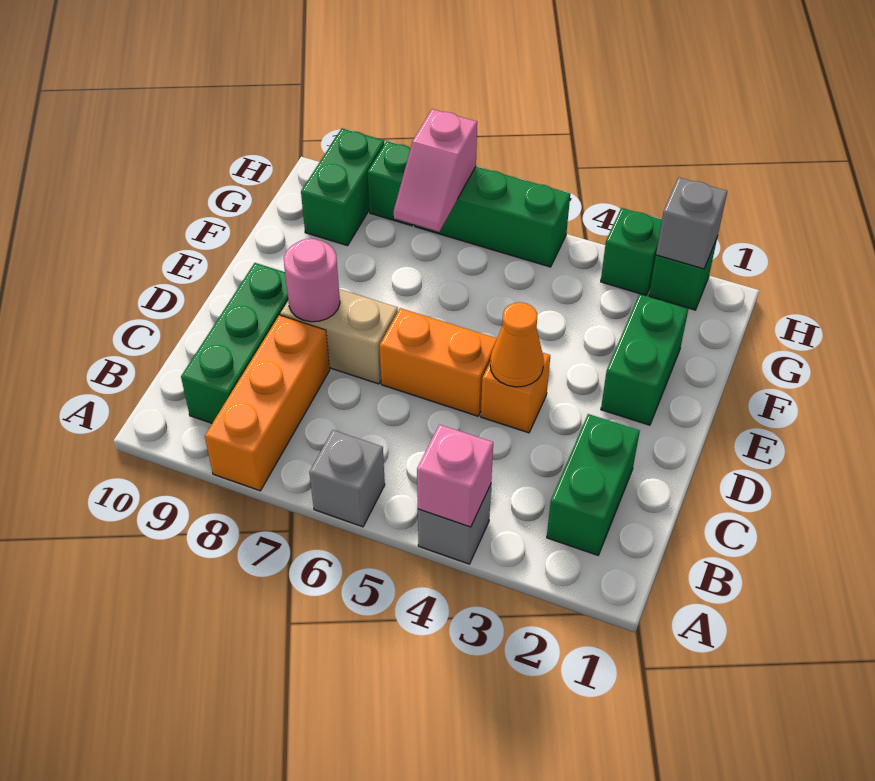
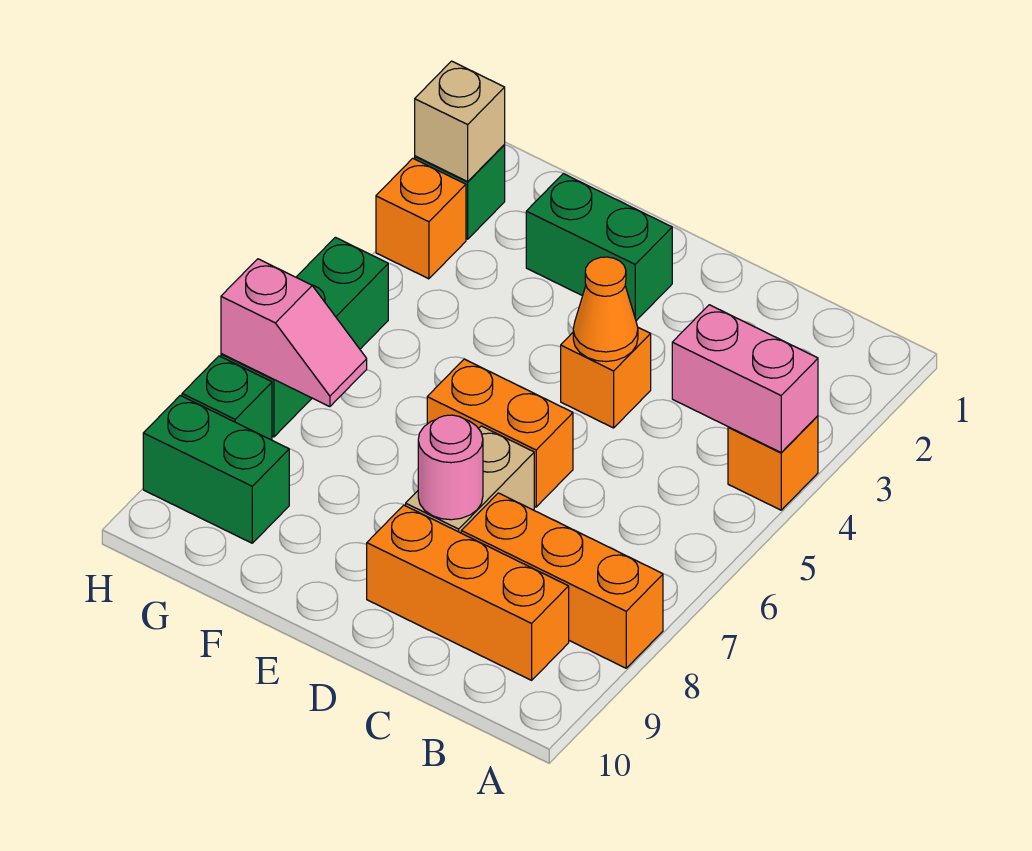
grey 1x1 brick [418,485,491,564] -> orange 1x1 brick [728,416,818,510]
pink 1x1 brick [417,425,493,527] -> pink 1x2 brick [672,305,818,453]
grey 1x1 brick [309,430,385,527] -> none
green 1x2 brick [547,414,640,555] -> none
green 1x3 brick [181,263,288,423] -> orange 1x3 brick [367,505,569,680]
orange 1x2 brick [380,308,497,416] -> orange 1x2 brick turned to [427,359,573,507]
grey 1x1 brick [656,177,727,269] -> tan 1x1 brick [415,61,505,182]
green 1x1 brick [601,208,662,295] -> orange 1x1 brick [376,158,466,279]

